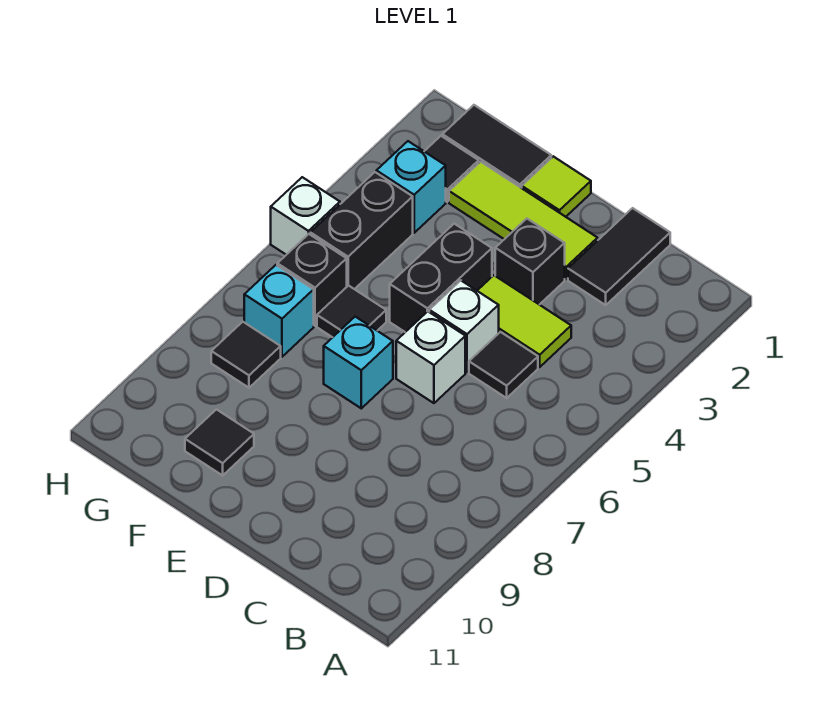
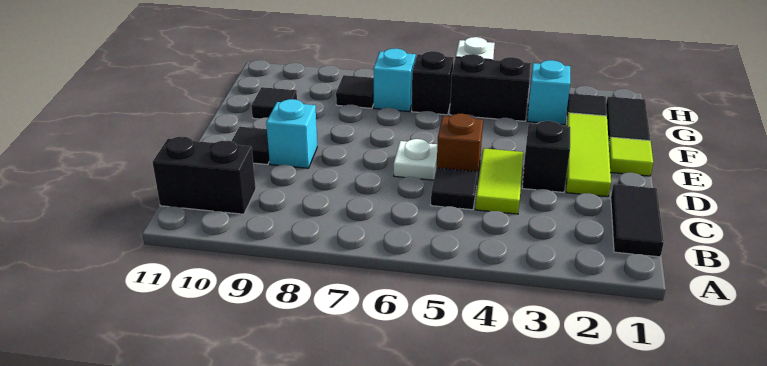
black 1x2 tile [568,208,670,305] -> black 1x2 tile turned to [611,184,664,257]
white 1x1 brick [429,280,499,372] -> brown 1x1 brick [437,114,483,179]
white 1x1 brick [396,311,465,403] -> white 1x1 plate [394,139,437,180]
black 1x2 brick [390,224,492,332] -> black 1x2 brick moved to [153,137,256,214]
cyan 1x1 brick [324,317,393,408] -> cyan 1x1 brick moved to [266,99,317,168]
black 1x1 tile [317,285,386,337] -> black 1x1 tile moved to [232,127,269,164]

